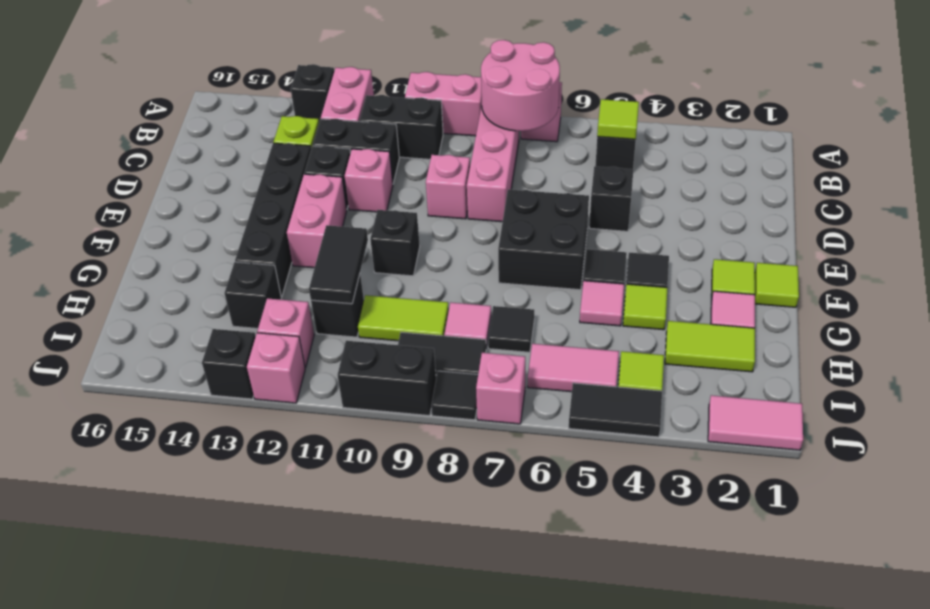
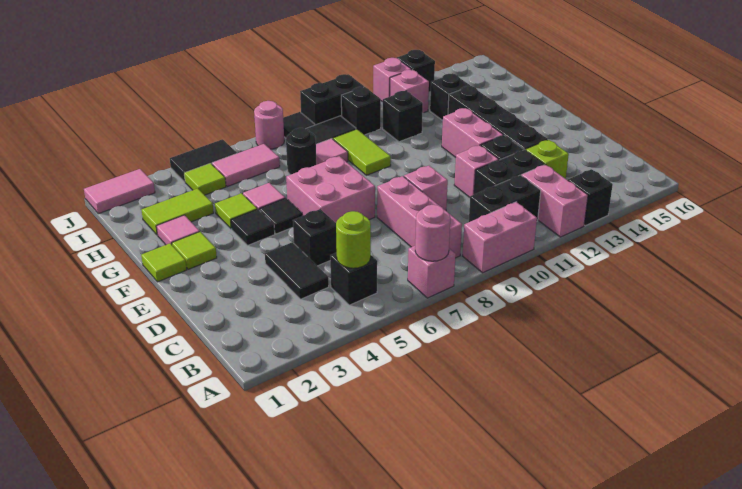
pink 2x2 round brick [481,40,560,131] -> pink 1x1 round brick [415,205,450,261]
lime 1x1 tile [597,99,639,140] -> lime 1x1 round brick [336,211,371,268]
black 2x2 brick [498,189,589,290] -> pink 2x2 brick [286,156,375,223]
black 1x1 brick [370,210,420,276] -> black 1x1 brick moved to [341,87,381,135]
black 1x2 tile [309,225,368,304] -> black 1x2 tile moved to [265,242,329,299]
black 1x1 tile [488,306,534,352] -> black 1x1 round brick [286,128,316,175]
lime 1x2 tile [358,295,449,341] -> lime 1x2 tile turned to [333,129,391,175]
pink 1x1 brick [476,353,525,424] -> pink 1x1 round brick [254,101,284,149]

